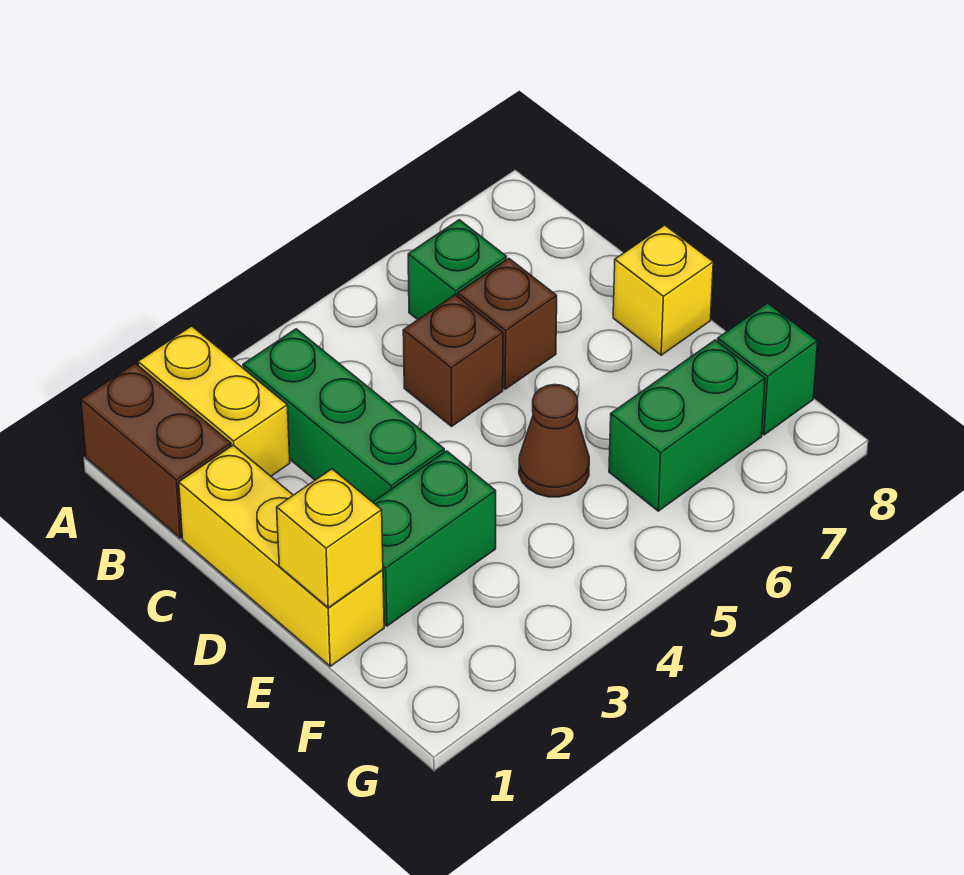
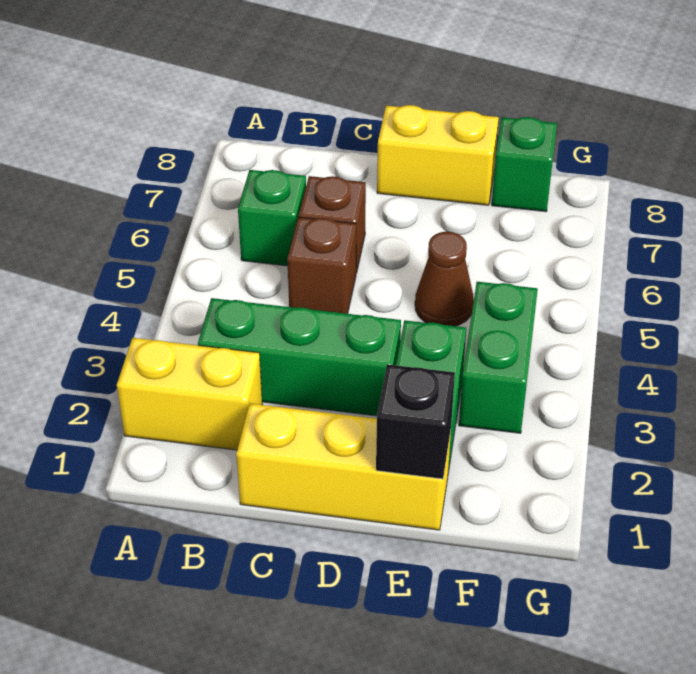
brown 1x2 brick [81,363,231,538] -> none
yellow 1x1 brick [613,225,713,355] -> yellow 1x2 brick [377,105,499,205]
yellow 1x1 brick [277,469,383,608] -> black 1x1 brick [376,364,455,479]
green 1x2 brick [609,340,765,511] -> green 1x2 brick moved to [459,282,538,433]

